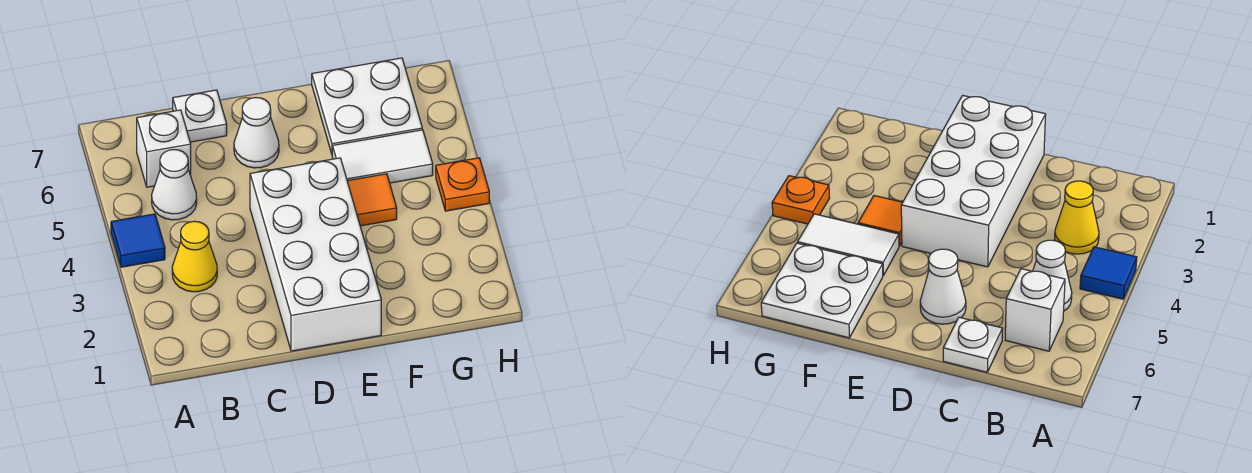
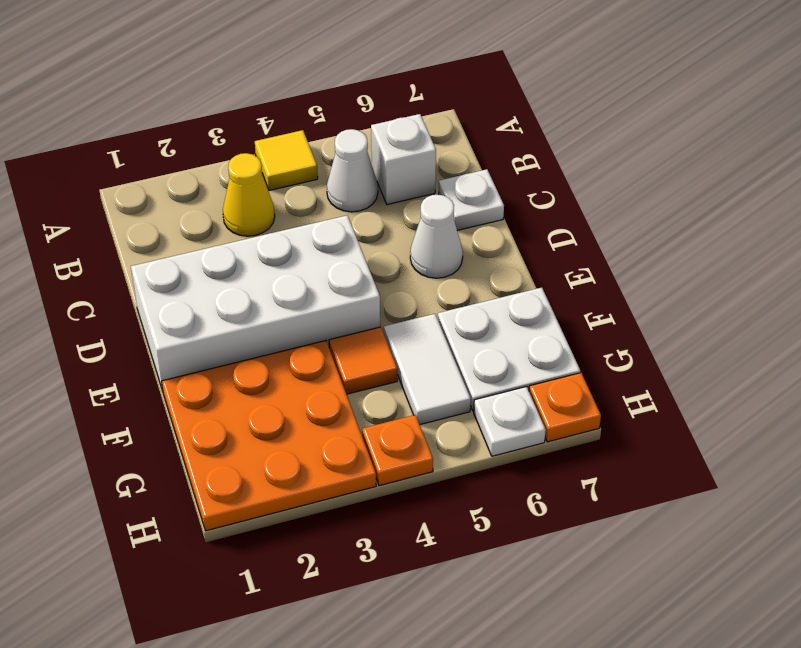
blue 1x1 tile [111,214,165,267] -> yellow 1x1 tile [255,130,318,191]
none -> orange 3x3 plate [162,341,376,531]
none -> white 1x1 plate [474,387,546,456]
none -> orange 1x1 plate [529,373,601,442]

